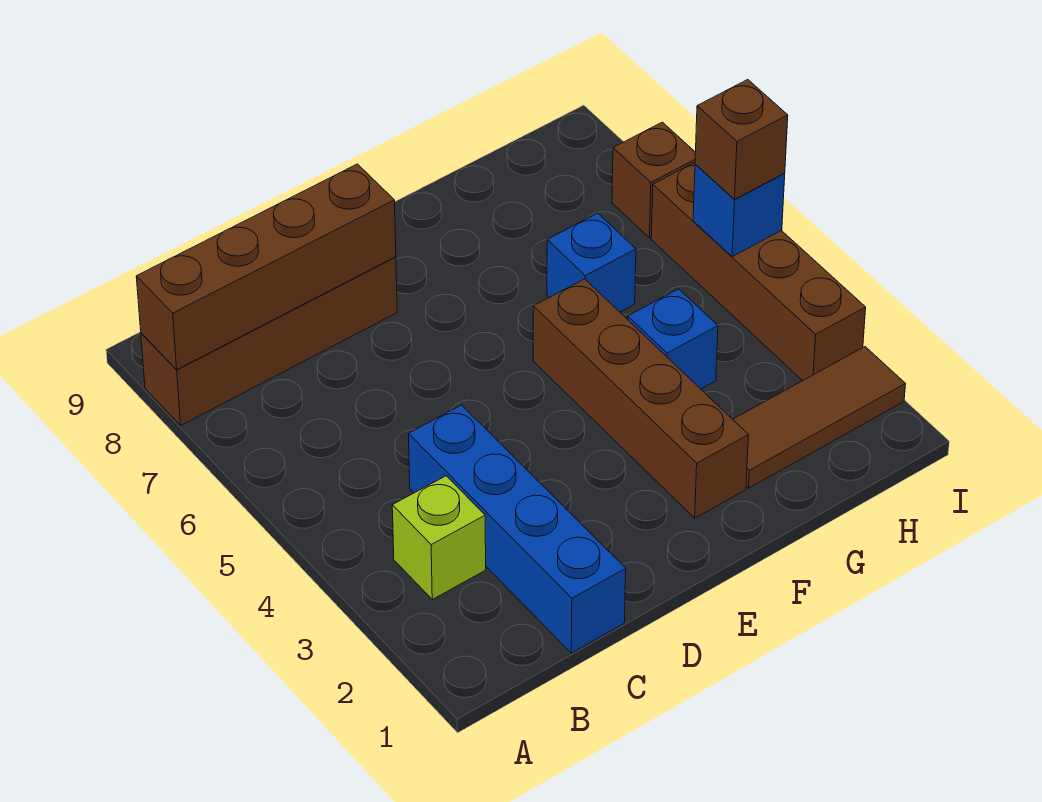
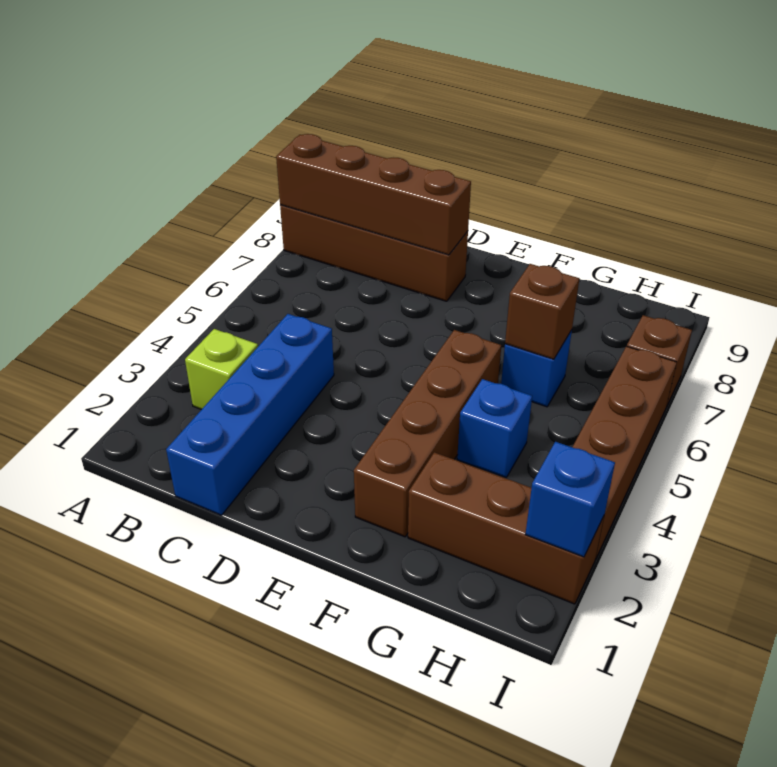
brown 1x3 tile [733,347,905,488] -> brown 1x3 brick [408,452,604,604]
blue 1x1 brick [693,164,785,257] -> blue 1x1 brick moved to [525,442,615,557]
brown 1x1 brick [695,80,788,199] -> brown 1x1 brick moved to [505,264,579,359]

